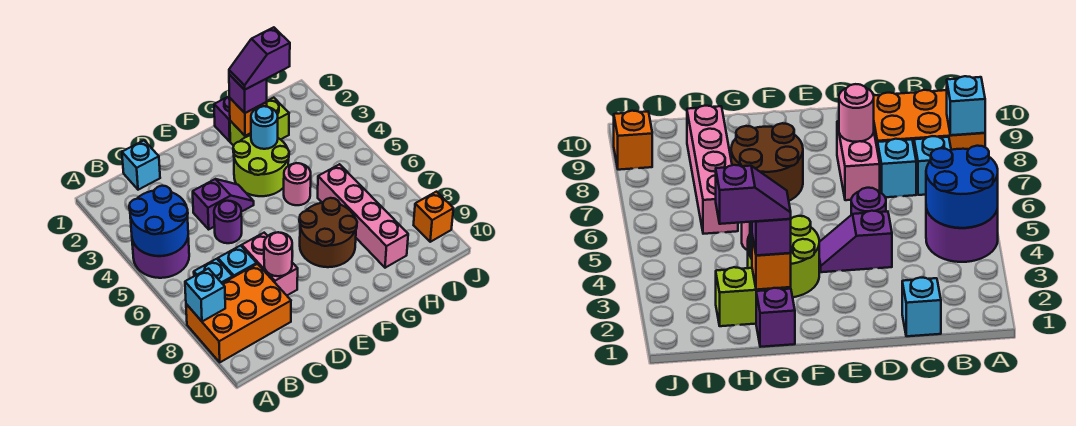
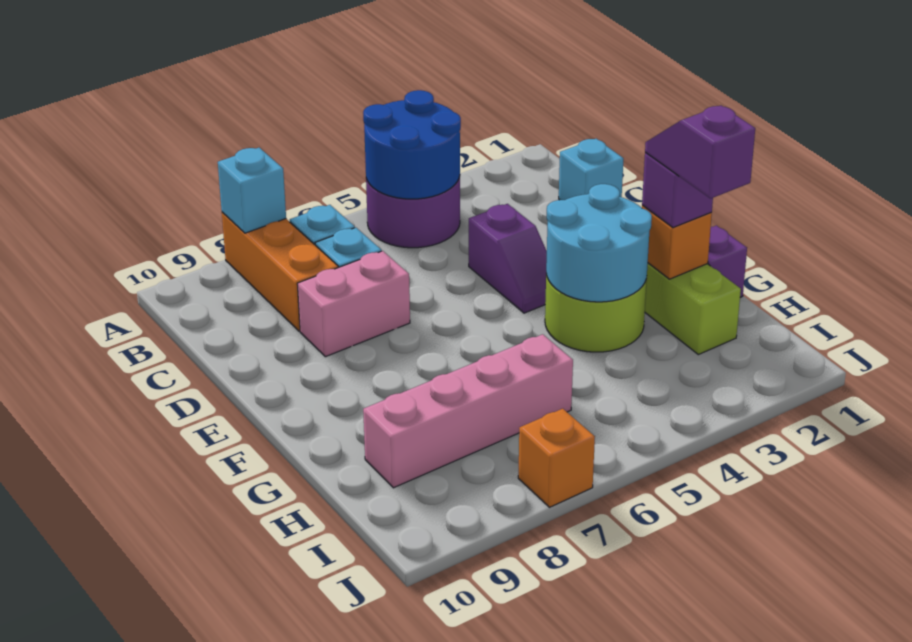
orange 2x3 brick [186,264,291,362] -> orange 1x3 brick [222,212,338,331]
purple 1x1 round brick [214,201,242,243] -> none
pink 1x1 round brick [264,232,292,276] -> none
brown 2x2 round brick [299,198,357,267] -> none
cyan 1x1 round brick [251,106,278,149] -> cyan 2x2 round brick [546,184,652,302]
pink 1x1 round brick [284,163,311,205] -> none
orange 1x1 brick [414,192,454,242] -> orange 1x1 brick moved to [518,409,595,507]

